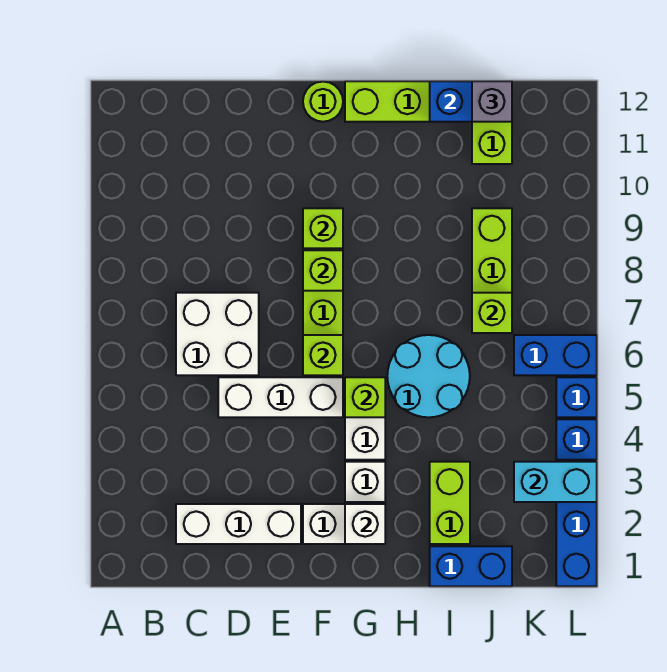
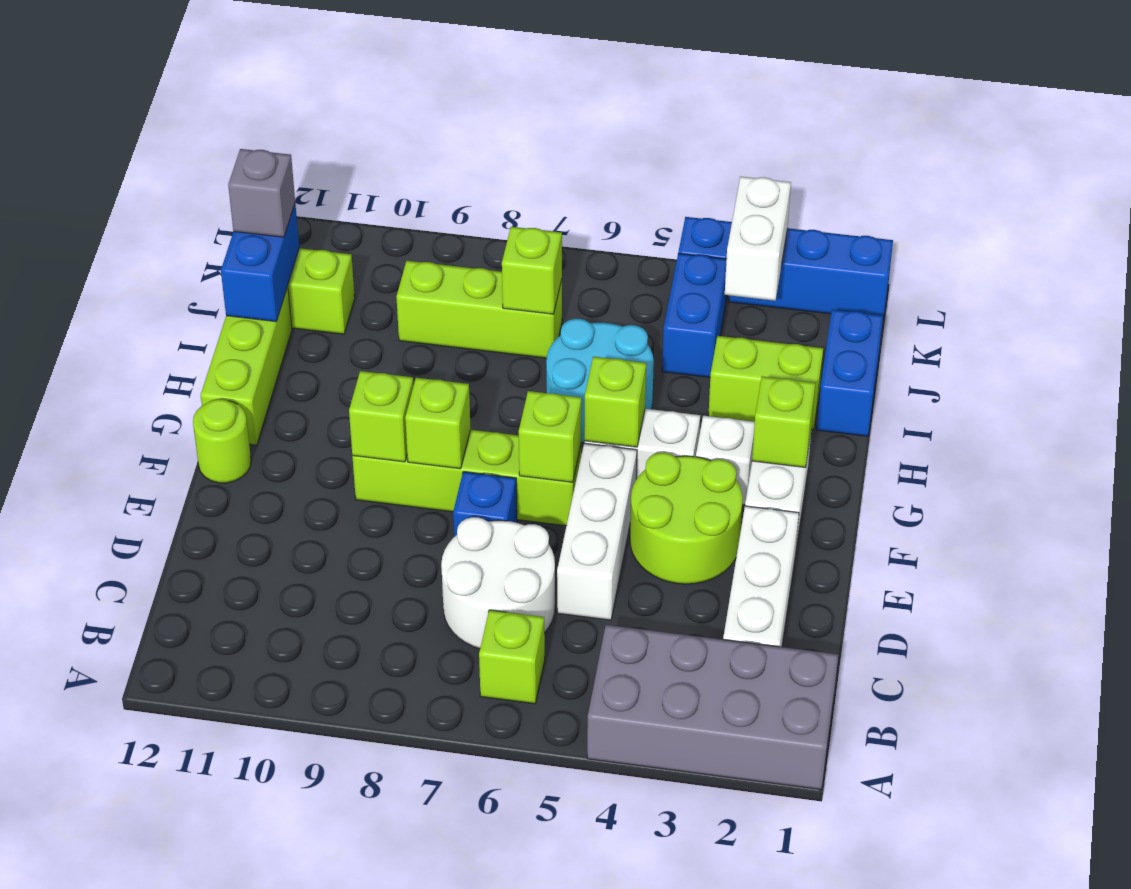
none -> grey 2x4 brick [587,625,838,790]
none -> lime 1x1 brick [479,610,545,704]
white 2x2 brick [176,293,259,375] -> white 2x2 round brick [441,517,555,649]
none -> lime 2x2 round brick [630,453,743,584]
white 1x1 brick [345,504,385,544] -> lime 1x1 brick [752,376,815,468]
cyan 1x2 brick [514,462,597,502] -> white 1x2 brick [725,177,791,301]
blue 1x2 brick [514,335,597,375] -> blue 1x2 brick moved to [662,254,727,377]
blue 1x1 brick [556,377,597,417] -> blue 1x1 brick moved to [453,472,517,537]

